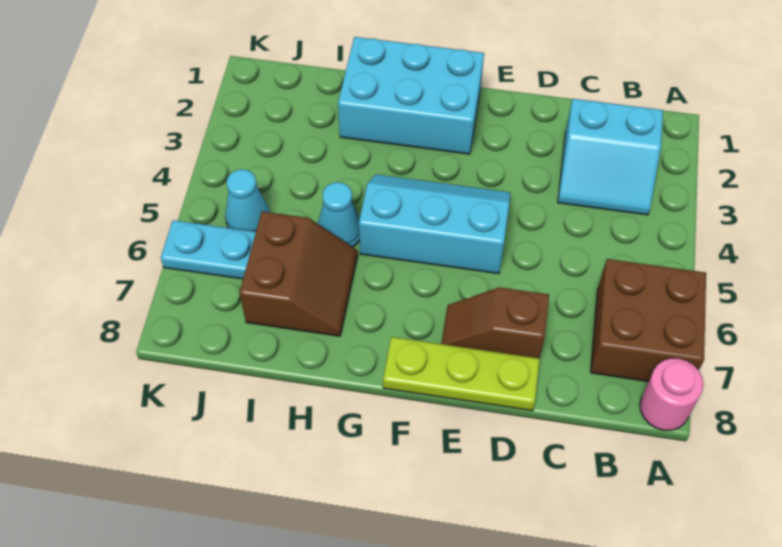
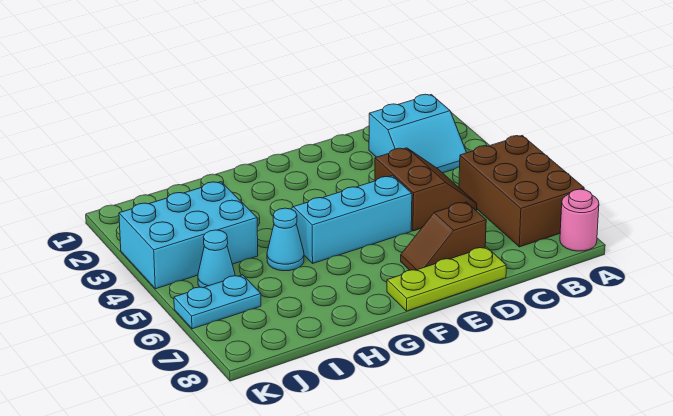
brown 2x2 brick [591,259,706,382] -> brown 2x3 brick [459,136,584,247]
cyan 2x3 brick [338,37,484,154] -> cyan 2x3 brick moved to [119,182,258,289]
brown 2x2 slope [239,211,357,336] -> brown 2x2 slope moved to [375,148,477,231]

